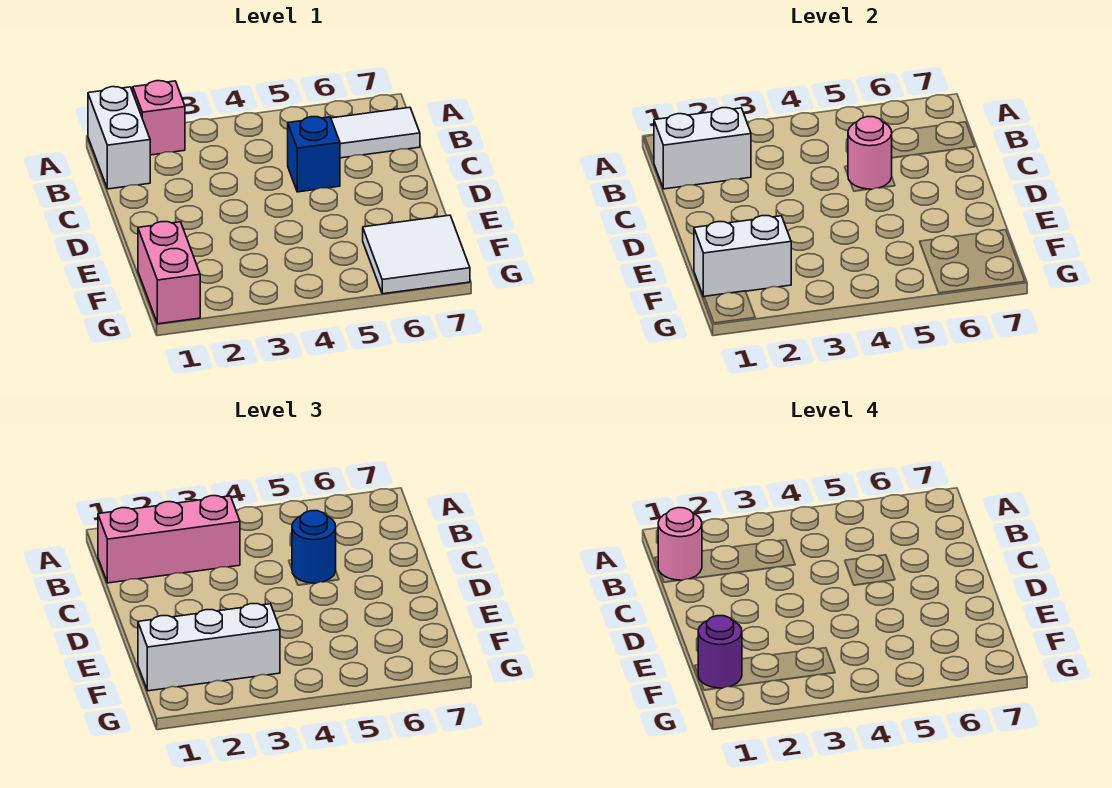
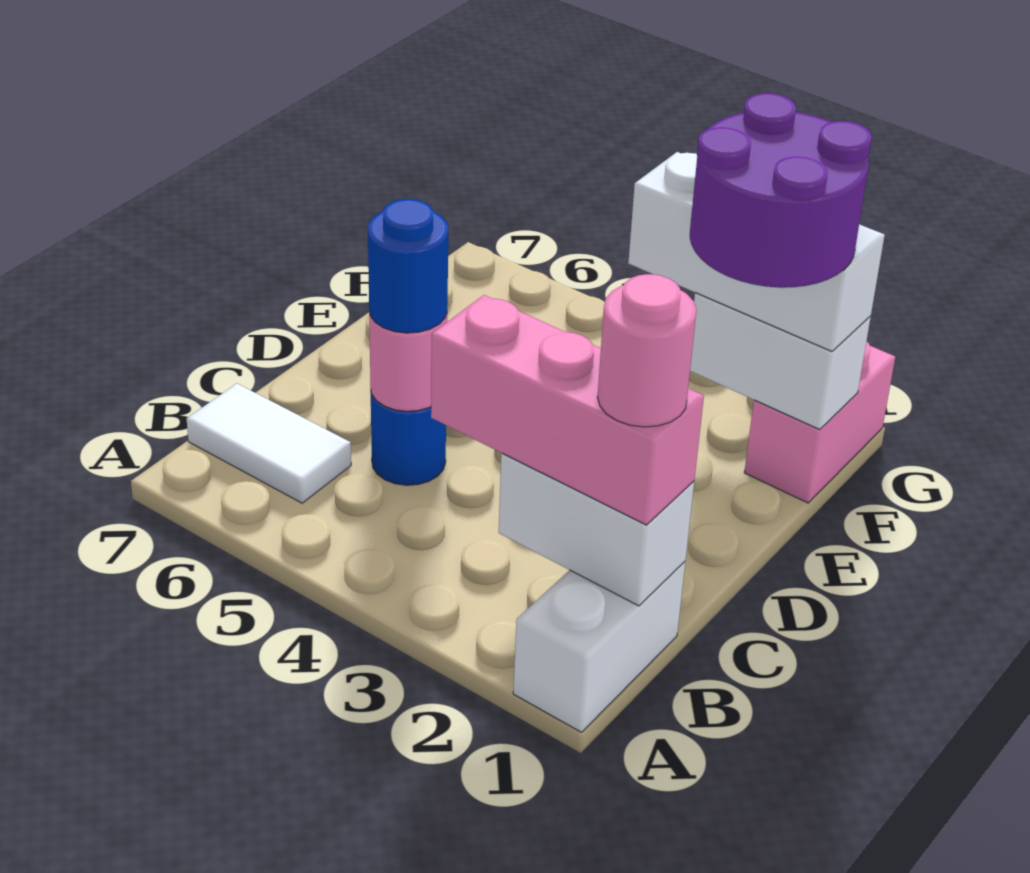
pink 1x1 brick [133,81,185,155] -> none
blue 1x1 brick [288,117,340,192] -> blue 1x1 round brick [371,394,446,485]
purple 1x1 round brick [698,616,742,688] -> purple 2x2 round brick [690,93,872,288]
white 2x2 tile [363,215,470,294] -> none

